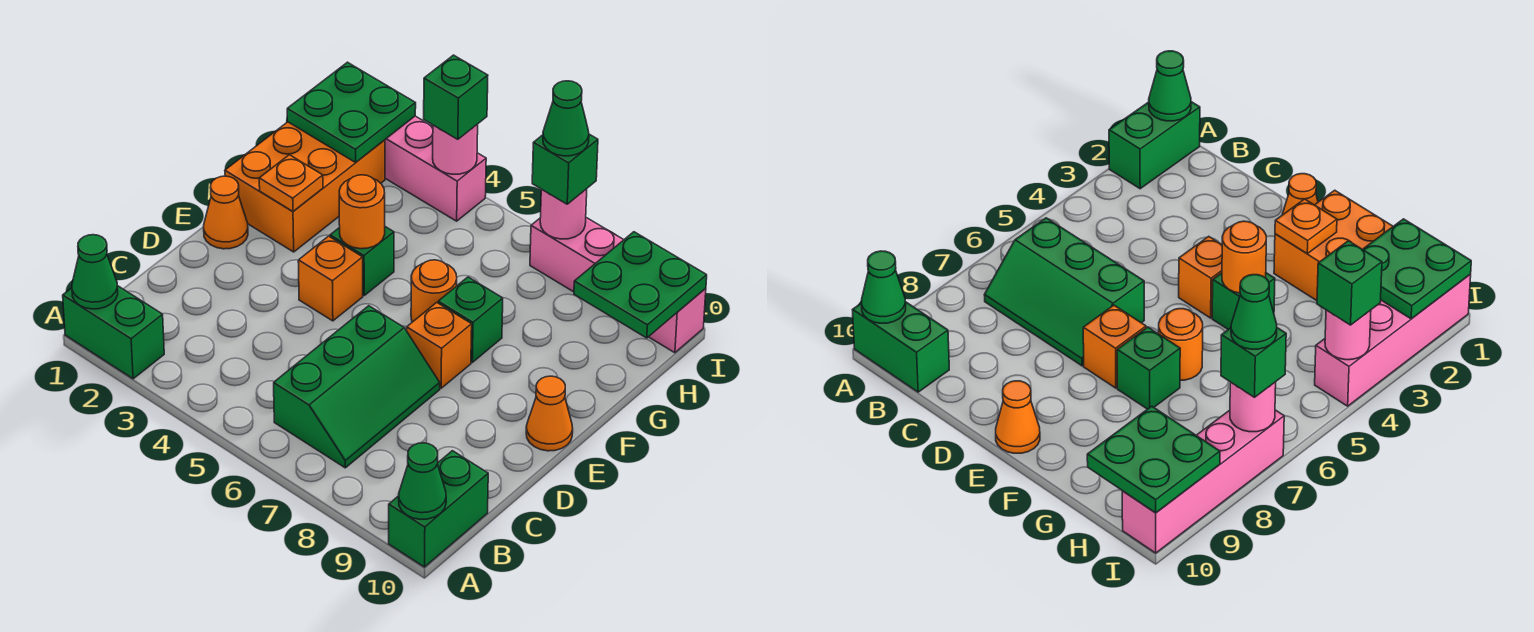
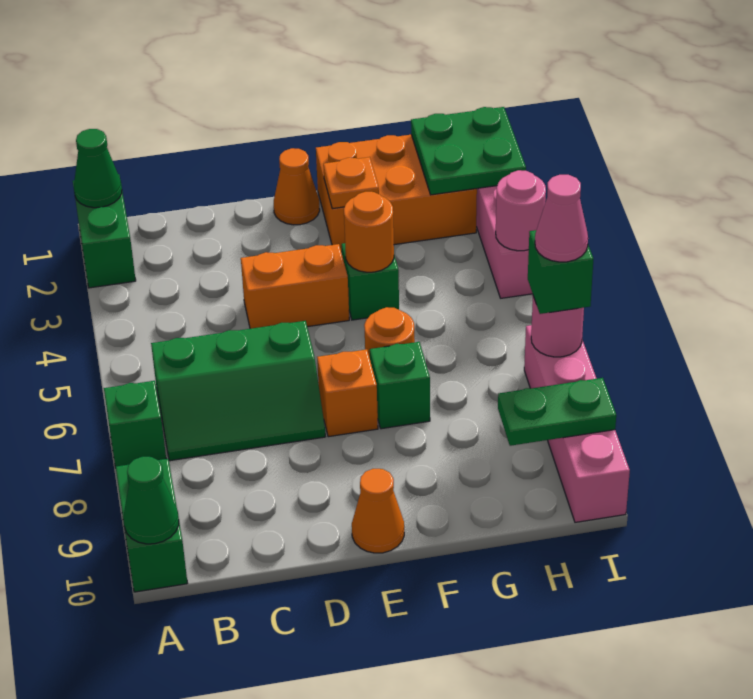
green 1x2 brick [389,451,488,567] -> green 1x2 brick turned to [116,459,187,592]
orange 1x1 brick [298,236,363,321] -> orange 1x2 brick [241,244,349,329]
green 2x2 plate [574,232,707,338] -> green 1x2 plate [498,378,616,446]
green 1x1 brick [424,55,488,139] -> green 1x1 brick moved to [104,381,166,468]
green 1x1 cone [543,81,589,156] -> pink 1x1 cone [535,175,588,262]

